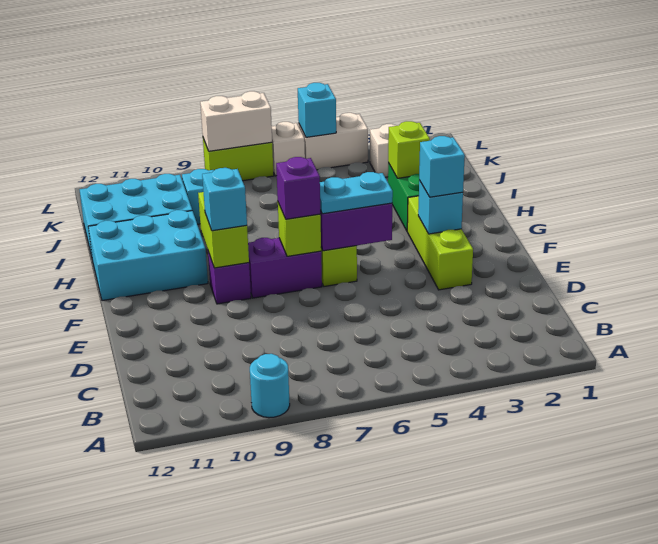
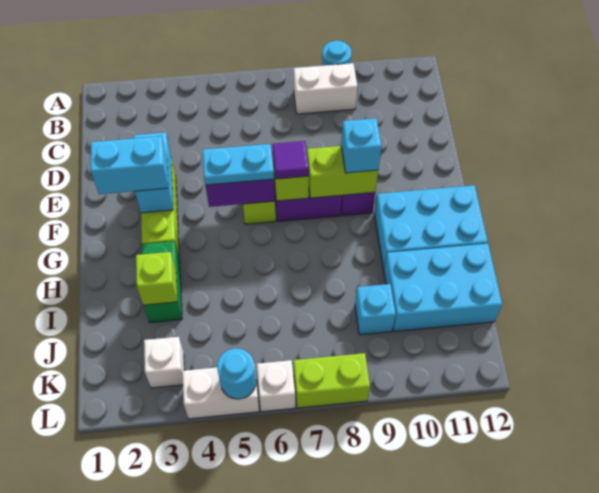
cyan 1x1 brick [418,180,463,234] -> cyan 1x2 brick [134,132,173,213]
cyan 1x1 brick [419,136,465,197] -> cyan 1x2 brick [91,136,168,194]
purple 1x1 brick [276,157,320,219] -> purple 1x1 tile [272,141,309,179]
lime 1x2 brick [198,192,249,268] -> lime 1x2 brick turned to [307,146,378,198]
cyan 1x1 brick [298,83,336,137] -> cyan 1x1 round brick [217,348,256,399]
white 1x2 brick [200,91,272,151] -> white 1x2 brick moved to [294,63,357,114]

